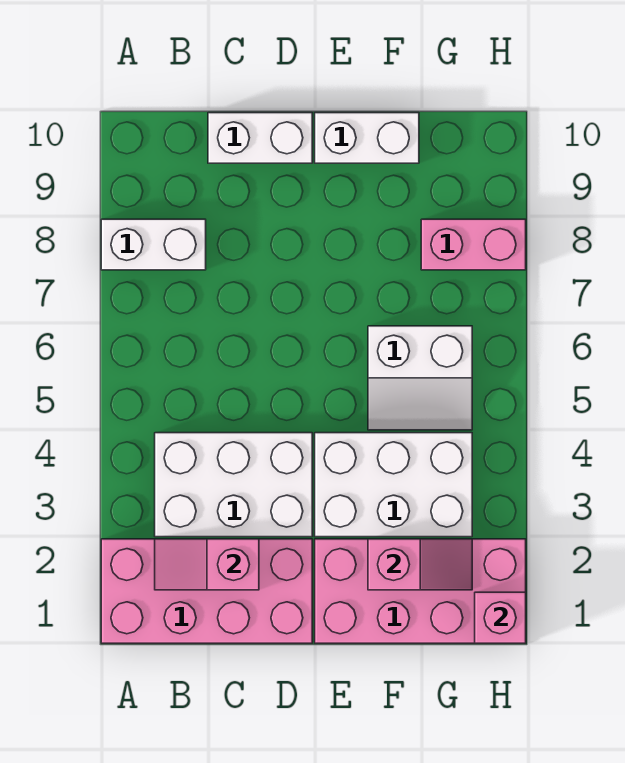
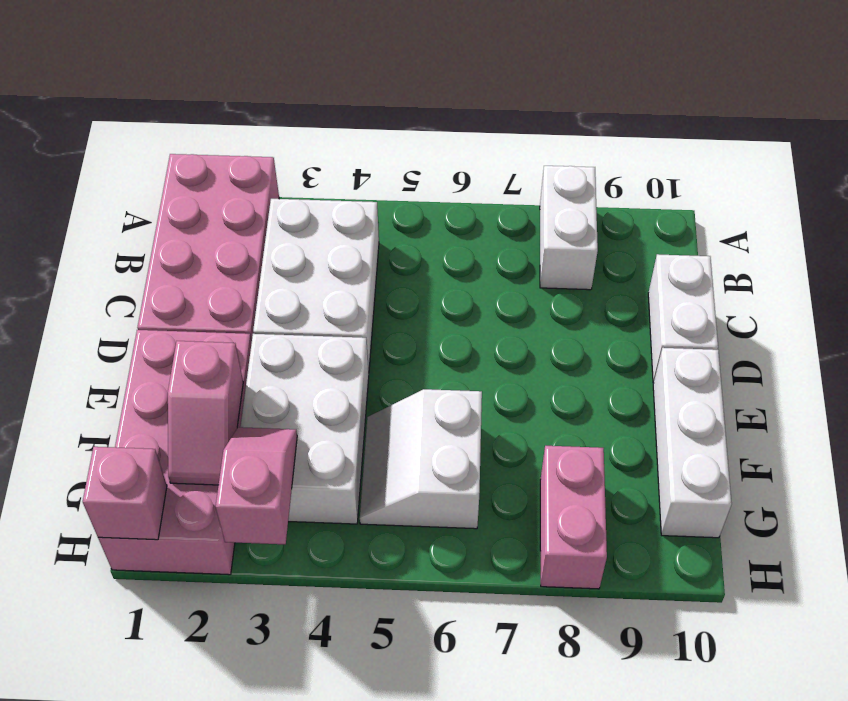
pink 1x2 slope [155,539,259,590] -> pink 1x2 slope moved to [216,427,297,544]
white 1x2 brick [315,113,419,163] -> white 1x3 brick [653,348,732,538]

